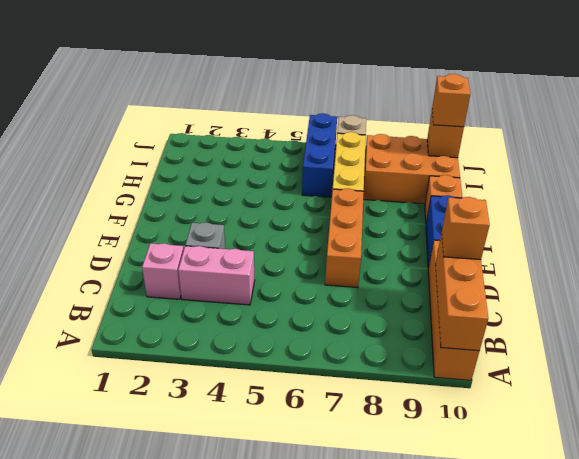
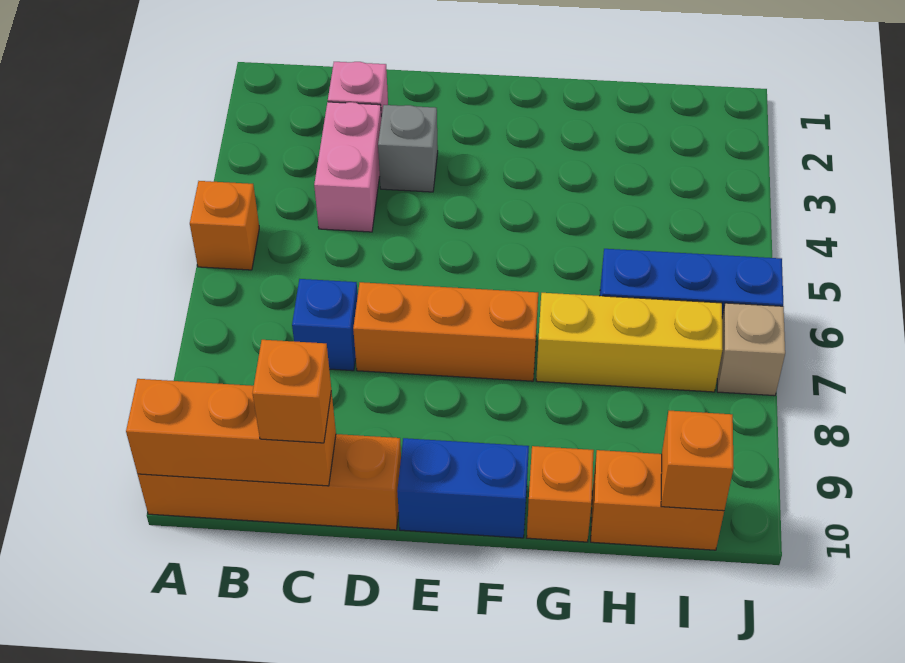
none -> blue 1x1 brick [292,279,358,371]
orange 2x3 brick [363,134,460,204] -> orange 1x2 brick [591,450,724,550]
orange 1x1 brick [432,74,470,127] -> orange 1x1 brick moved to [190,181,259,270]

